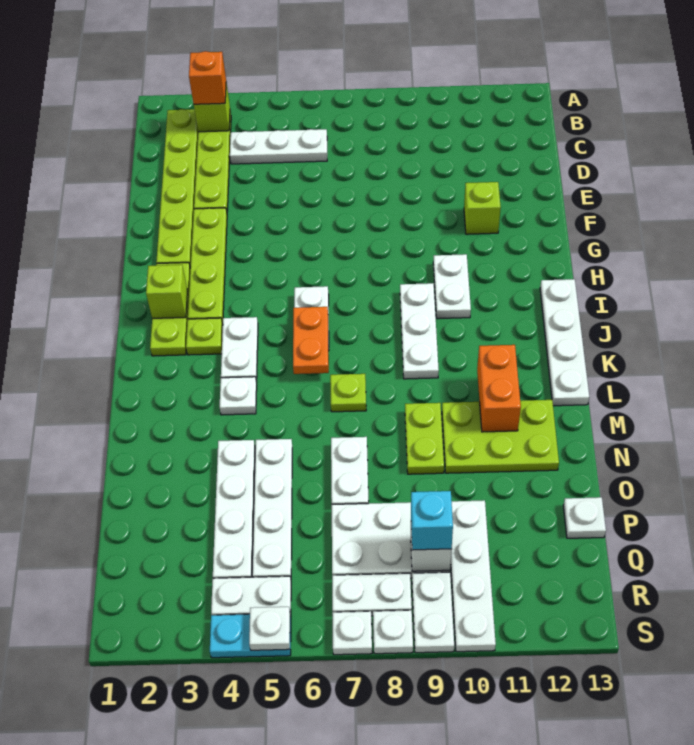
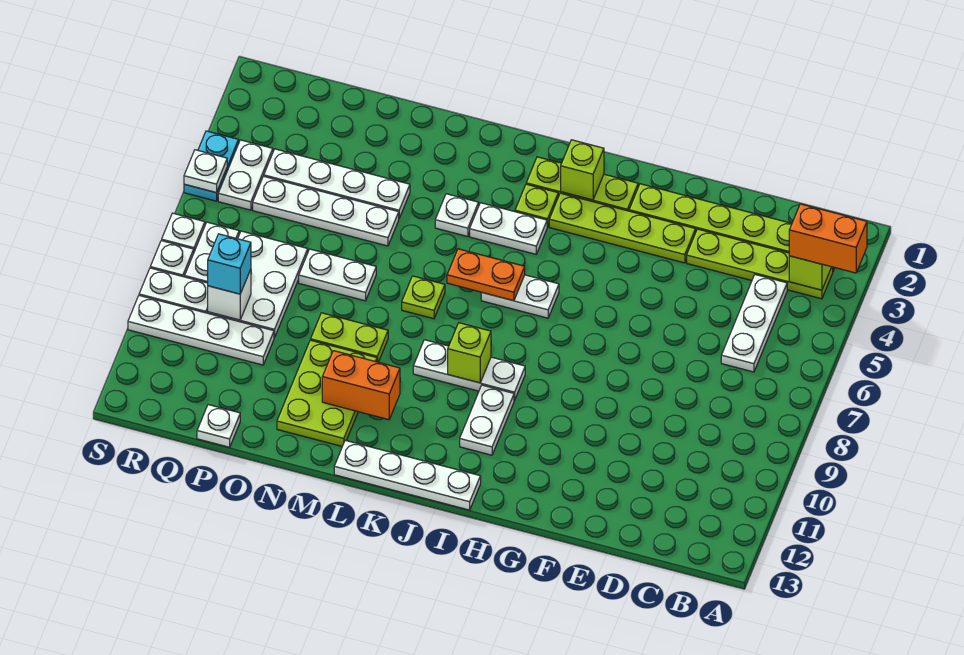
orange 1x1 brick [189,51,226,104] -> orange 1x2 brick [789,204,867,273]
lime 1x1 brick [464,182,501,234] -> lime 1x1 brick moved to [448,323,491,383]
white 1x2 plate [433,254,471,319] -> white 1x2 plate turned to [460,385,514,455]

